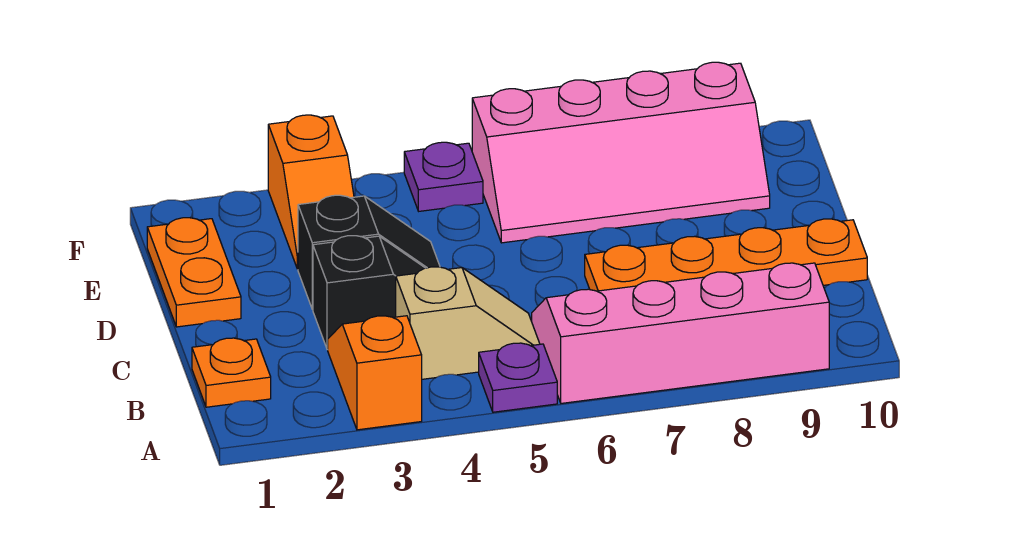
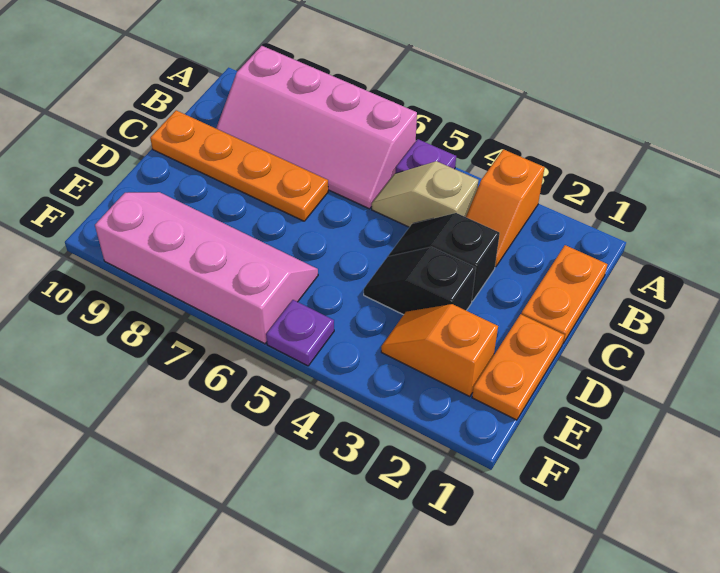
orange 1x1 plate [192,338,271,407] -> orange 1x2 plate [521,245,608,343]
orange 1x2 slope [268,115,354,269] -> orange 1x2 slope turned to [381,304,498,397]

